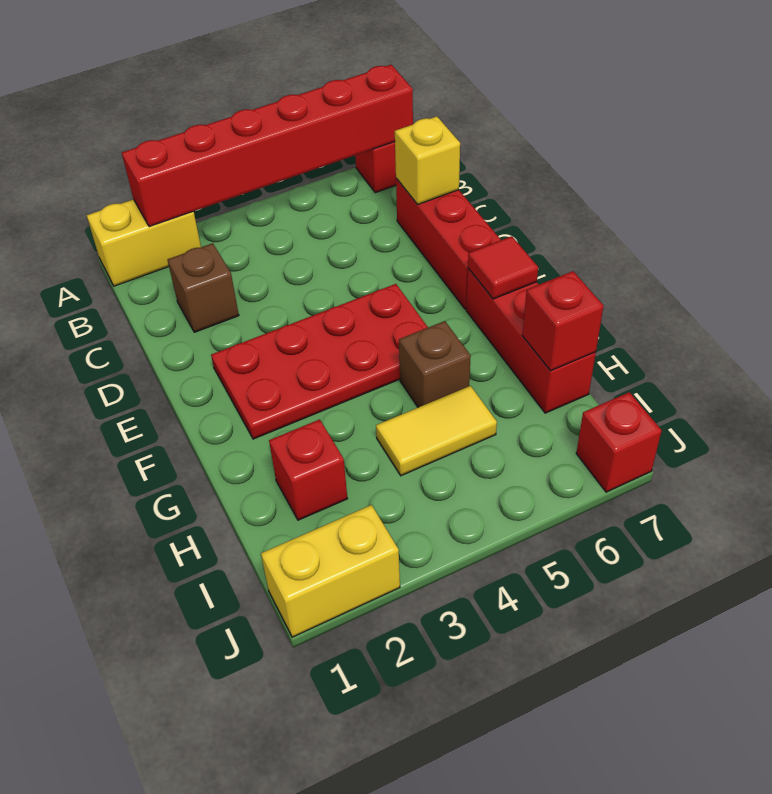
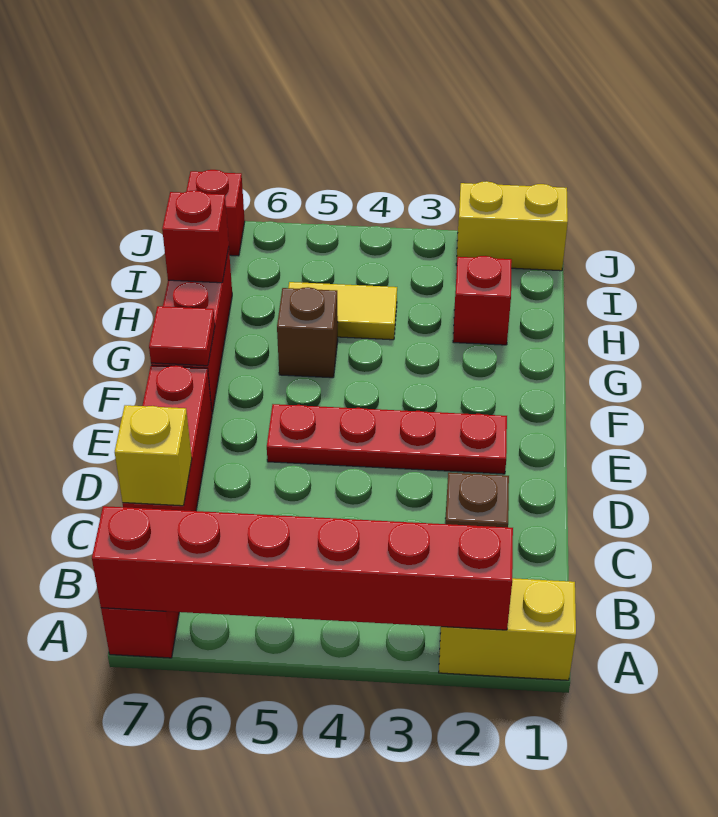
red 2x4 plate [211,284,428,439] -> red 1x4 plate [267,404,507,474]

